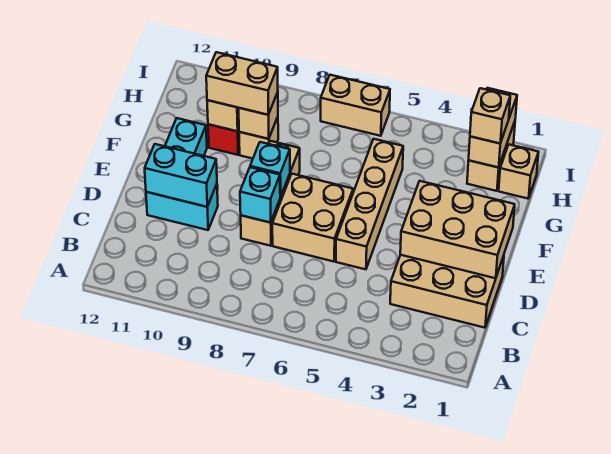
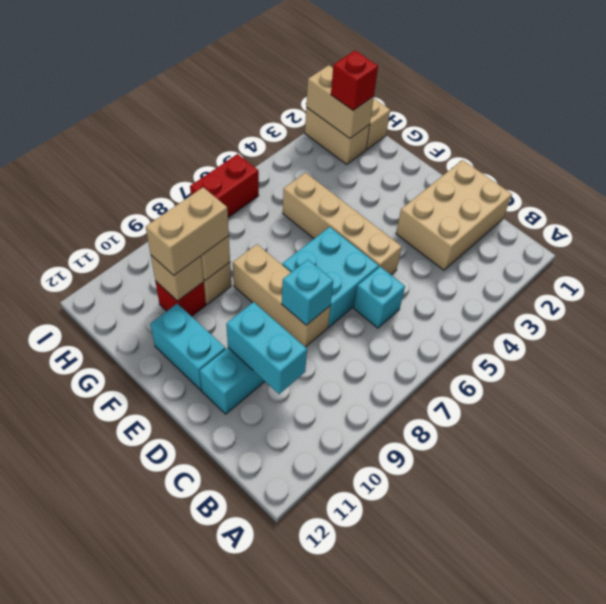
tan 2x3 brick [400,181,515,278] -> none
tan 2x2 brick [272,174,353,262] -> cyan 2x2 brick [282,227,379,327]
cyan 1x2 brick [145,144,217,207] -> cyan 1x2 brick turned to [226,302,307,394]
cyan 1x1 brick [250,142,290,197] -> cyan 1x1 brick moved to [354,267,405,328]
tan 1x1 brick [470,88,510,143] -> red 1x1 brick [331,51,378,110]
tan 1x2 brick [321,75,390,136] -> red 1x2 brick [190,154,259,217]

